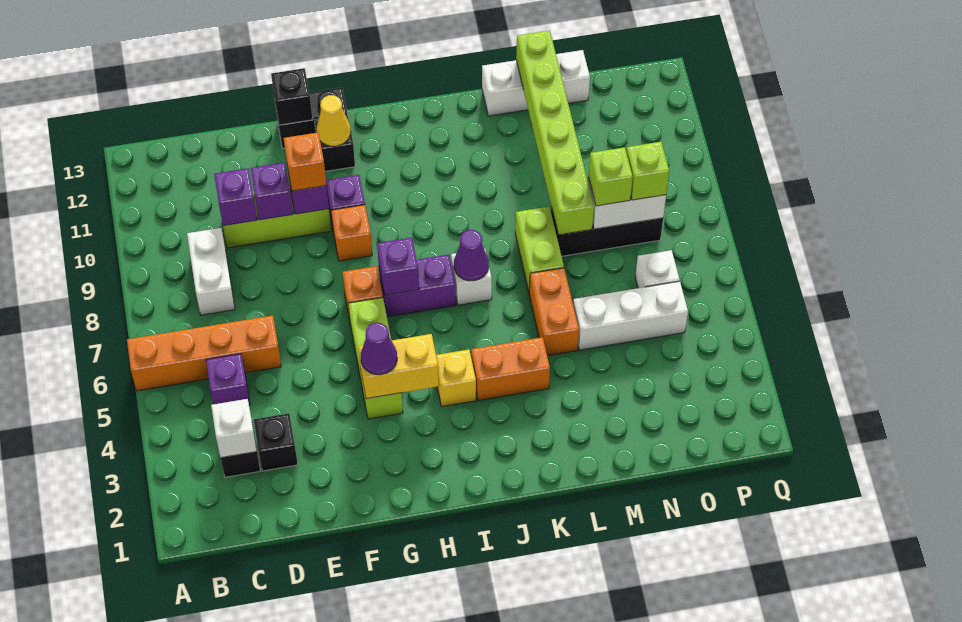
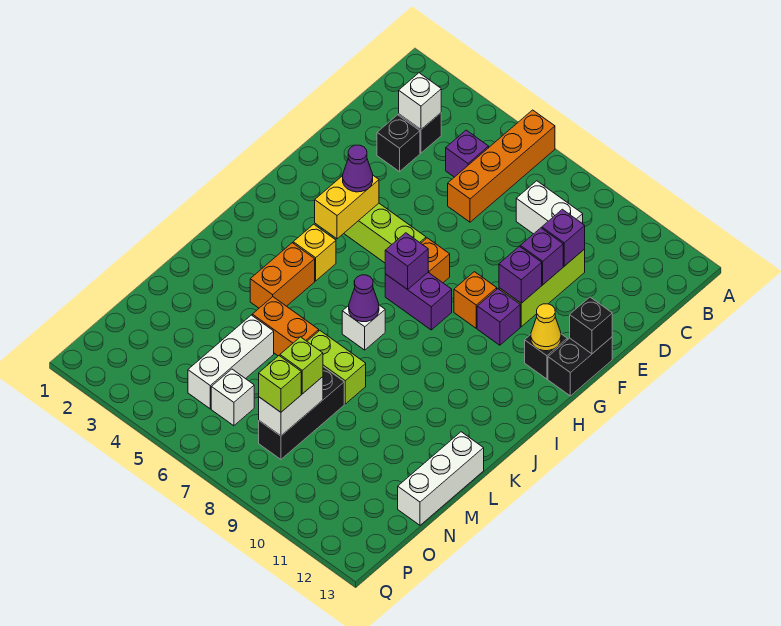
orange 1x1 brick [284,133,326,191] -> none
purple 1x2 brick [379,254,456,317] -> purple 1x2 brick turned to [385,273,452,330]
lime 1x6 brick [516,30,594,235] -> none

